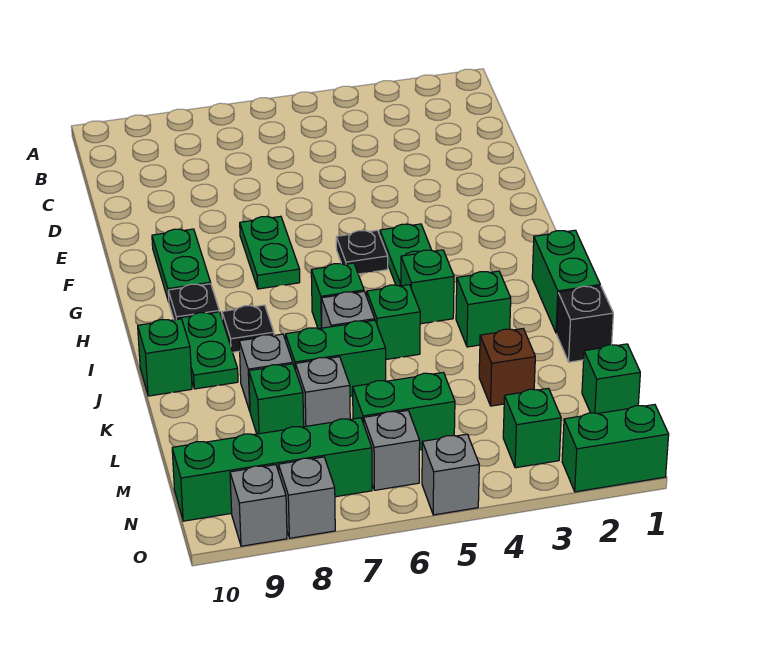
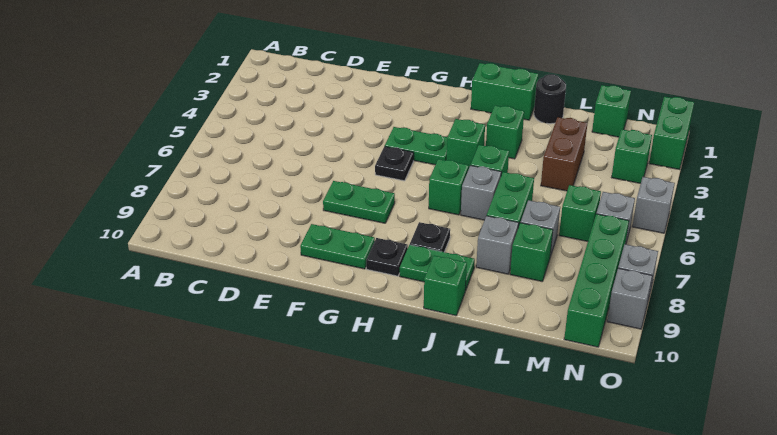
black 1x1 brick [557,286,613,362] -> black 1x1 round brick [534,74,566,124]
brown 1x1 brick [479,329,535,406] -> brown 1x2 brick [541,117,587,191]
green 1x2 brick [353,372,455,450] -> green 1x1 brick [559,185,601,241]

